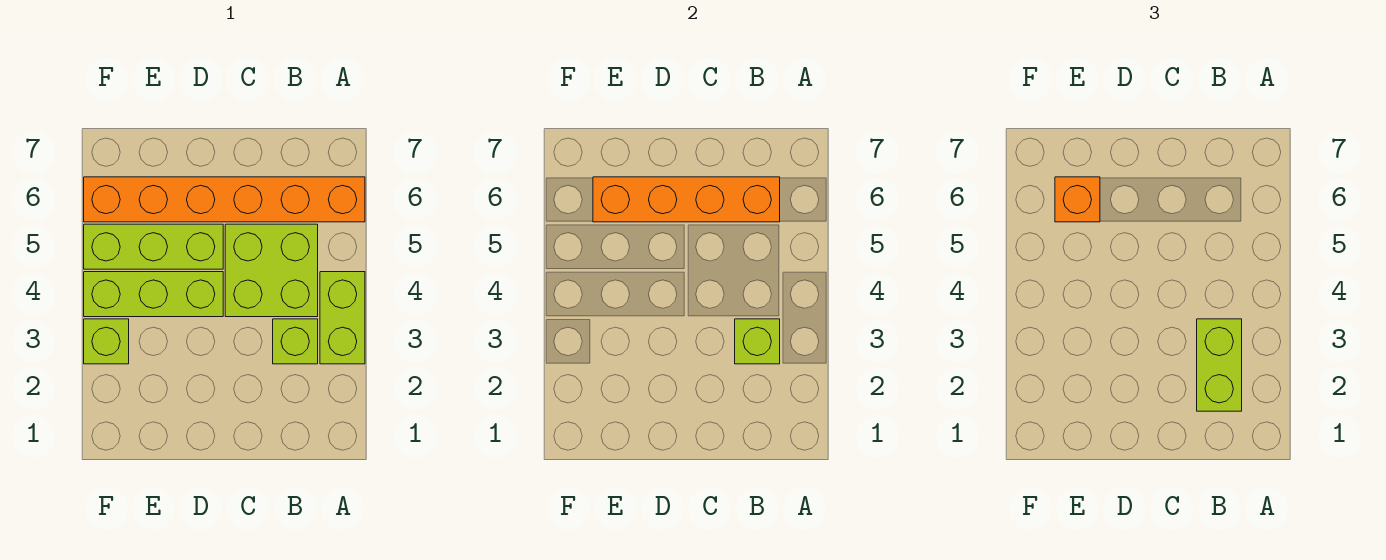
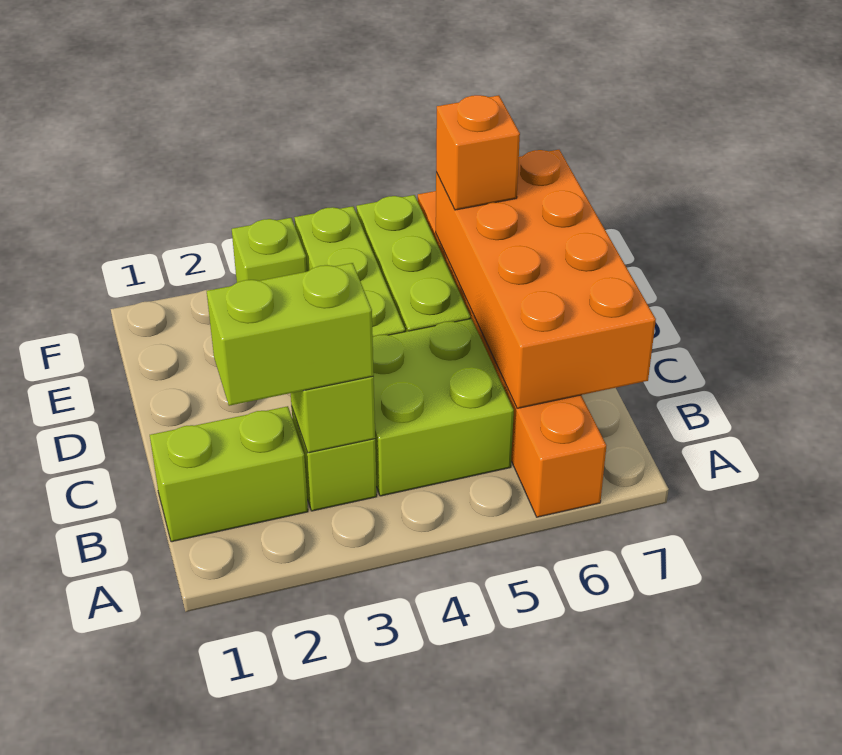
lime 1x2 brick [320,272,365,364] -> lime 1x2 brick moved to [150,406,308,542]
orange 1x4 brick [593,177,780,222] -> orange 2x4 brick [436,150,656,408]

